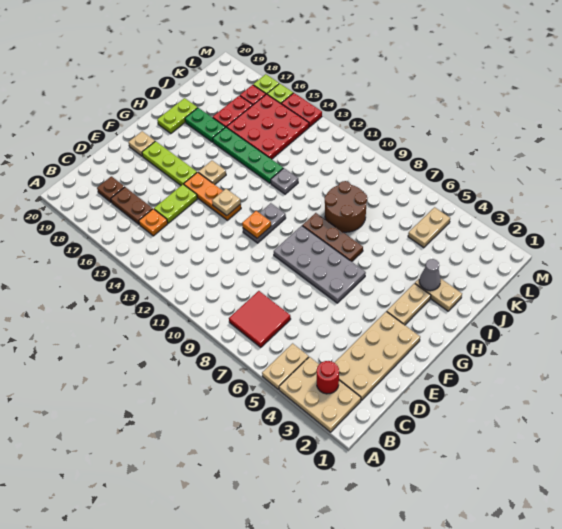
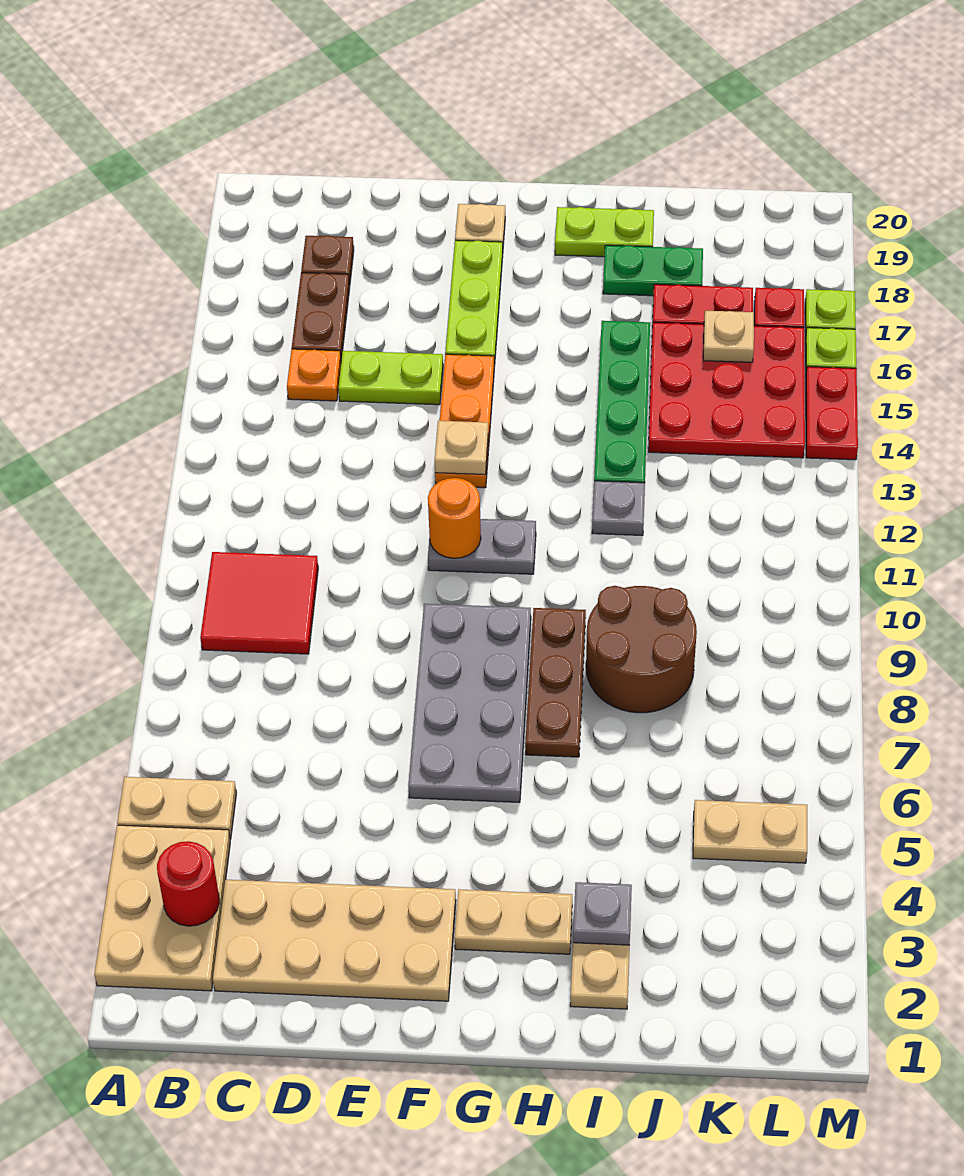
red 2x2 tile [229,291,291,347] -> red 2x2 tile moved to [200,552,318,654]
orange 1x1 plate [242,211,271,238] -> orange 1x1 round brick [428,478,481,558]
tan 1x1 plate [198,161,226,185] -> tan 1x1 plate moved to [703,311,754,362]
grey 1x1 cone [419,259,441,291] -> grey 1x1 plate [573,882,632,945]
green 1x2 plate [185,108,225,142] -> green 1x2 plate turned to [603,245,703,296]

